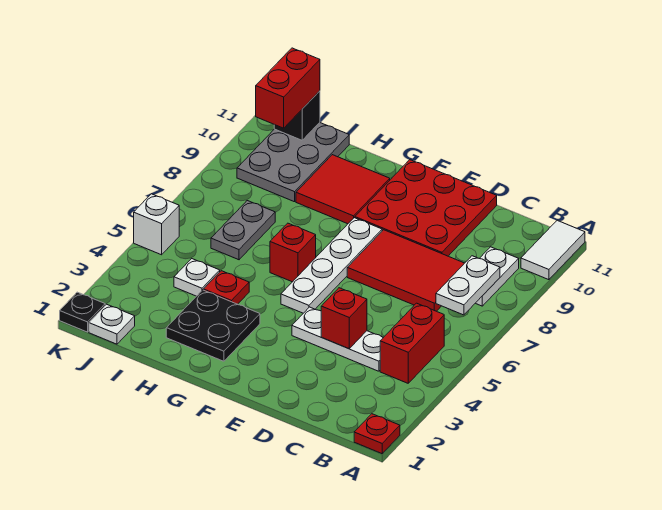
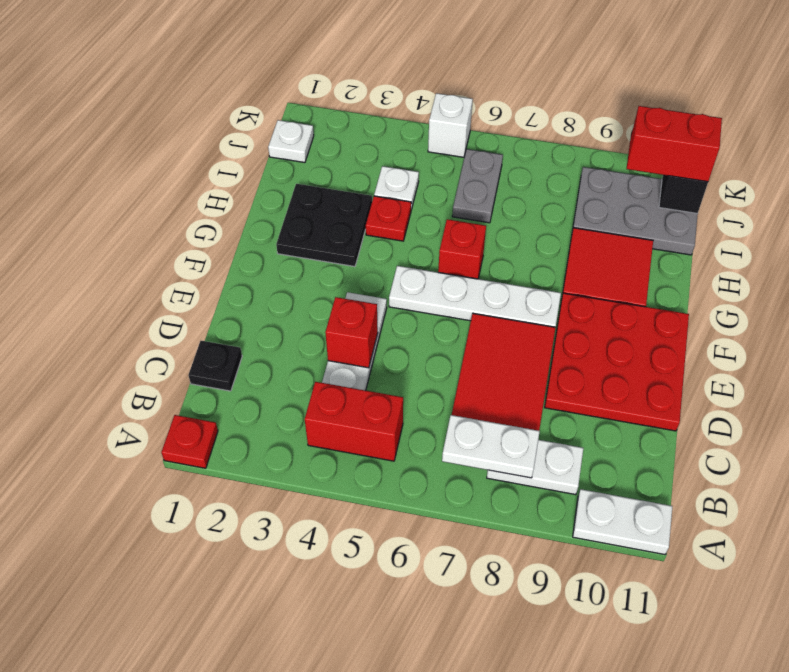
white 1x2 tile [521,220,585,280] -> white 1x2 plate [573,489,672,555]
grey 1x2 plate [211,201,275,260] -> grey 1x2 plate turned to [452,149,503,223]
black 1x1 plate [60,292,105,332] -> black 1x1 plate moved to [188,341,242,391]

